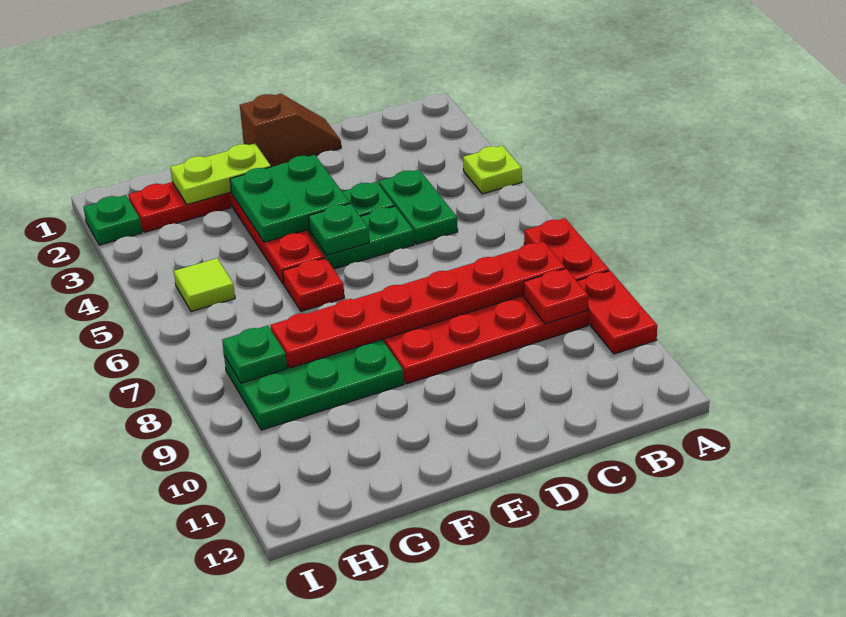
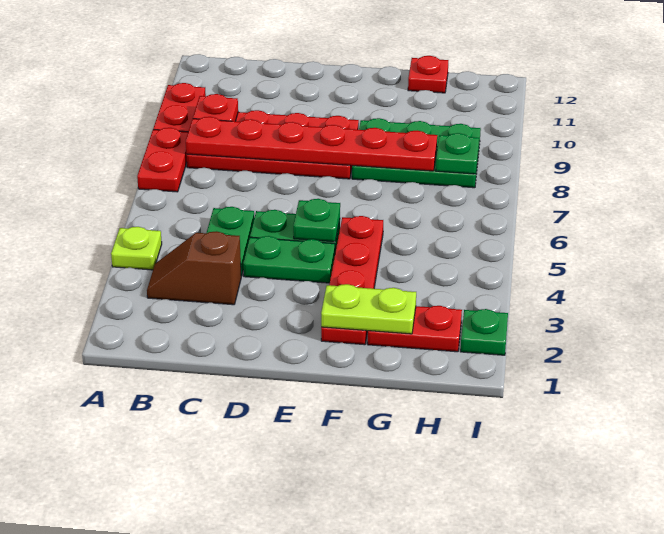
brown 1x2 slope [240,94,341,167] -> brown 1x2 slope moved to [147,231,241,305]
green 2x2 plate [230,155,350,242] -> none
red 1x1 plate [283,258,344,311] -> red 1x1 plate moved to [408,56,448,93]
lime 1x1 tile [174,258,235,312] -> none

